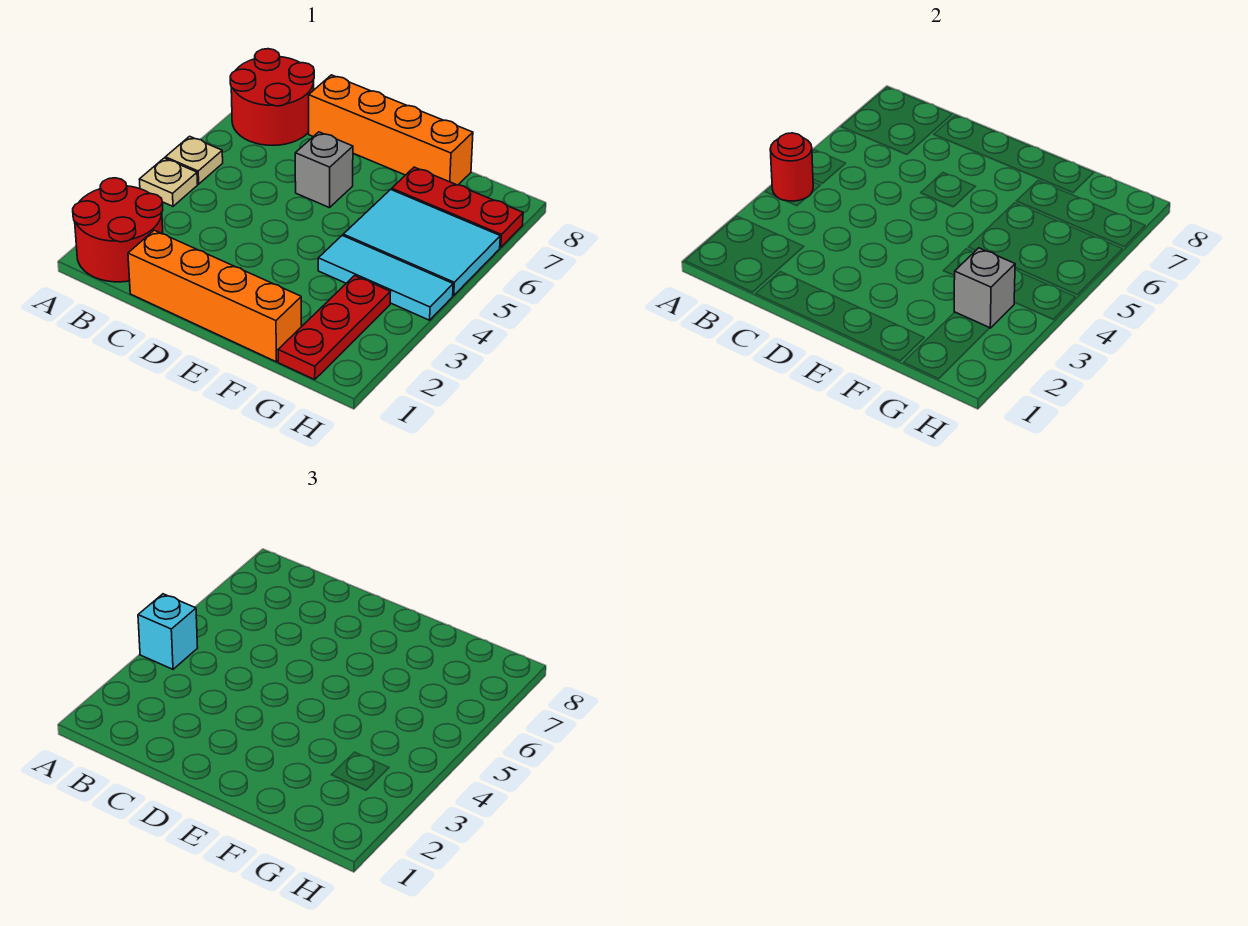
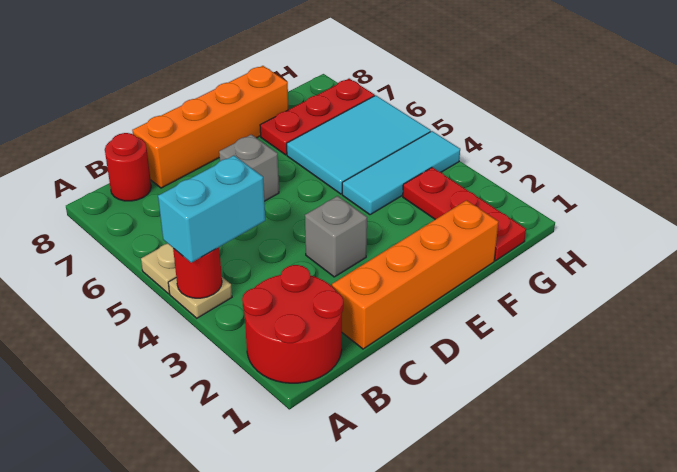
cyan 1x1 brick [138,594,198,669] -> cyan 1x2 brick [158,156,265,263]
red 2x2 round brick [230,49,314,145] -> red 1x1 round brick [105,133,151,201]
grey 1x1 brick [954,248,1015,328] -> grey 1x1 brick moved to [305,196,367,277]

